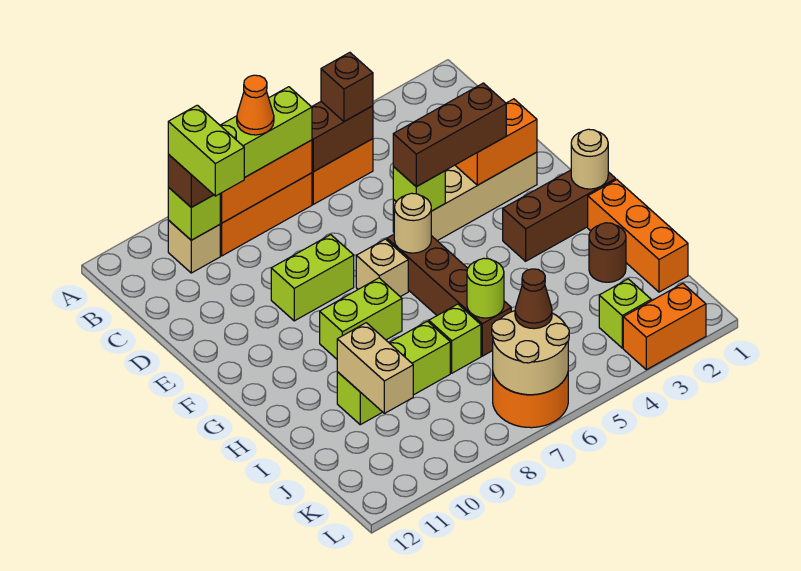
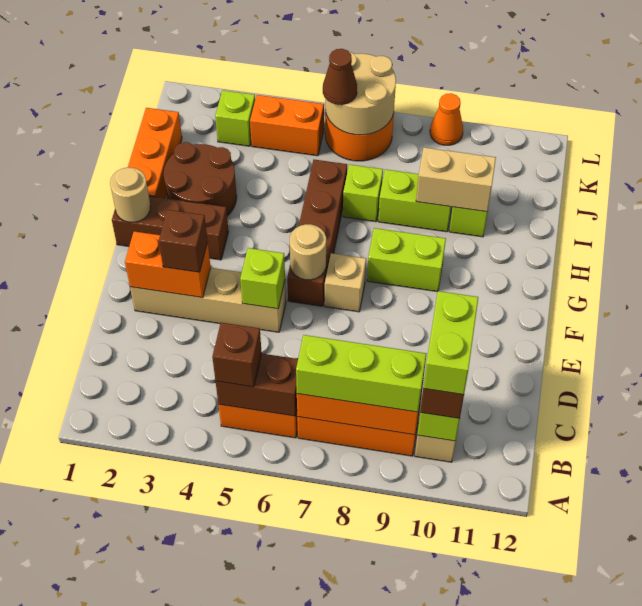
orange 1x1 cone [237,75,274,135] -> orange 1x1 cone moved to [430,93,463,145]
brown 1x3 brick [393,83,506,187] -> brown 1x1 brick [159,210,208,272]
lime 1x2 brick [271,235,354,321] -> none
brown 1x1 round brick [589,223,626,282] -> brown 2x2 round brick [164,142,237,216]
lime 1x1 round brick [467,258,504,318] -> none
tan 1x2 brick [337,323,413,413] -> tan 1x2 brick turned to [416,147,496,212]
orange 1x2 brick [623,284,706,370] -> orange 1x2 brick moved to [250,95,324,156]

